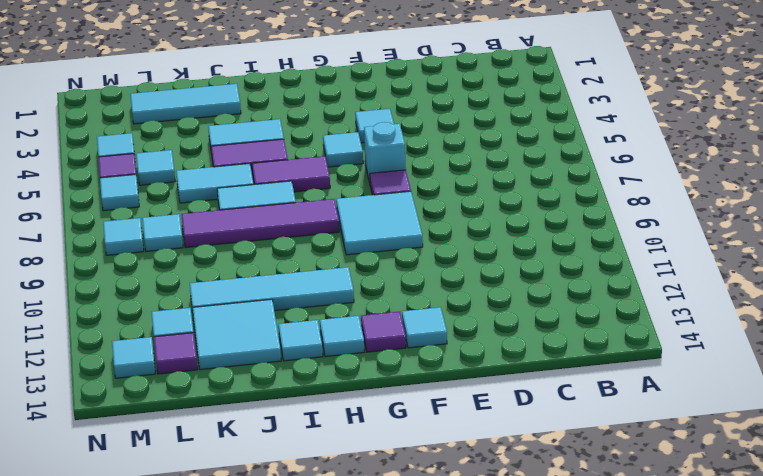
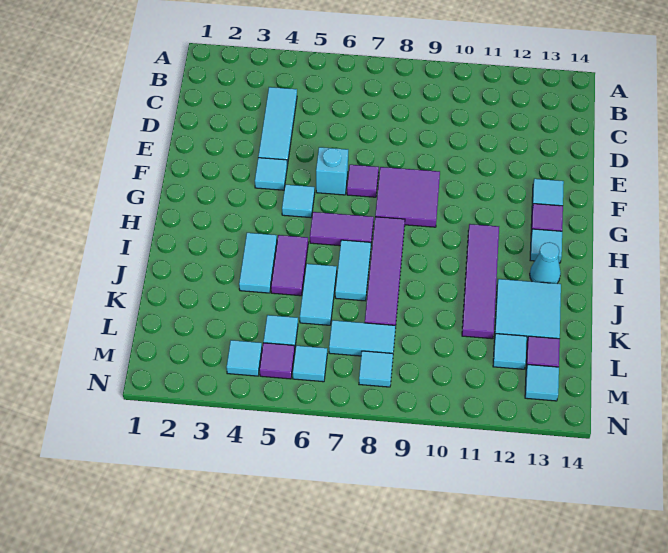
cyan 2x2 tile [336,191,423,255] -> purple 2x2 tile [375,167,440,227]
purple 1x2 tile [252,156,330,192] -> purple 1x2 tile turned to [310,212,374,246]
cyan 1x4 tile [190,267,354,311] -> purple 1x4 tile [462,224,499,339]
cyan 1x1 tile [279,320,323,361] -> cyan 1x1 cone [530,242,561,284]
cyan 1x3 tile [130,84,241,124] -> cyan 1x3 tile moved to [258,87,297,166]
cyan 1x1 tile [142,214,183,251] -> cyan 1x2 tile [329,320,396,356]

